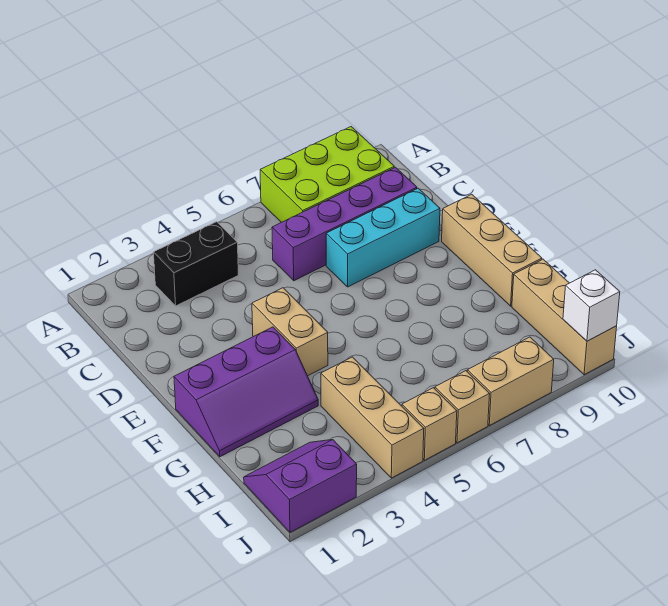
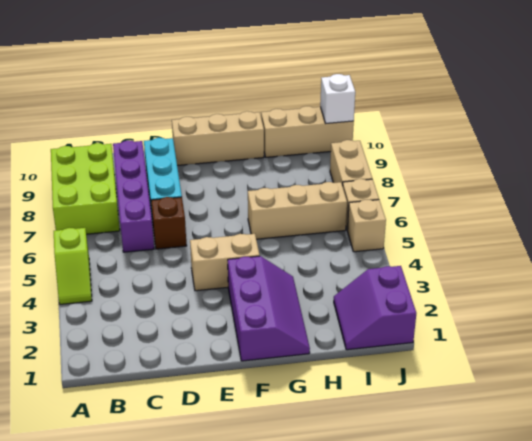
none -> lime 1x2 slope [54,228,92,304]
black 1x2 brick [153,222,238,306] -> none
none -> brown 1x1 brick [151,197,186,249]
tan 1x3 brick [321,357,424,478] -> tan 1x3 brick moved to [248,182,347,239]

